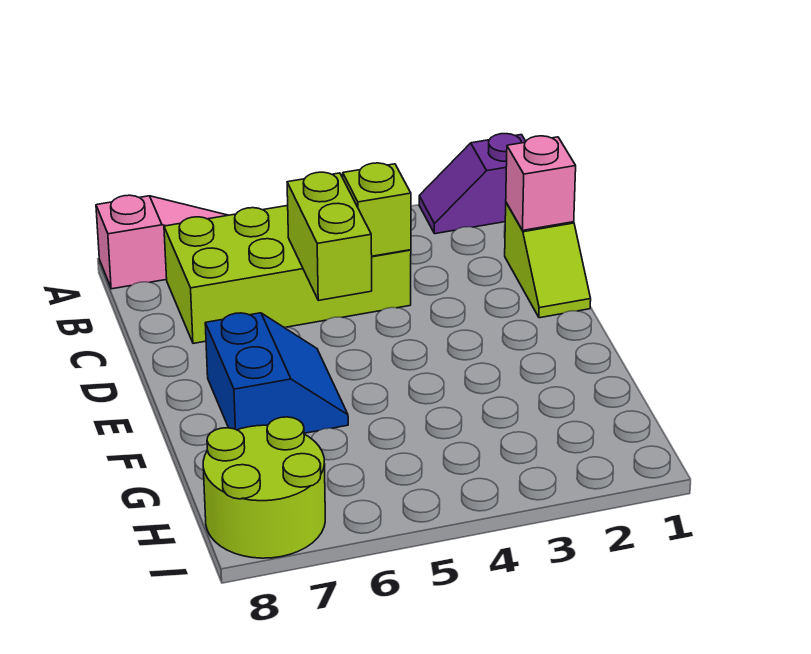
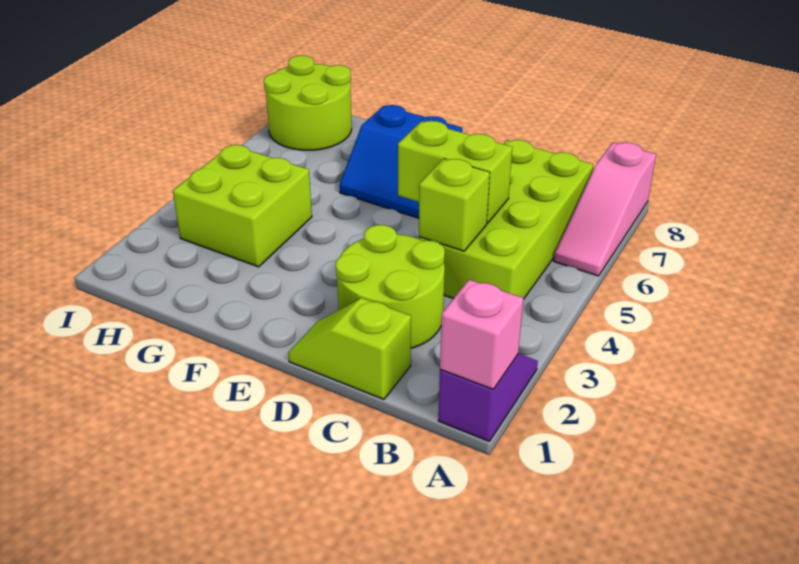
pink 1x1 brick [506,136,576,230] -> pink 1x1 brick moved to [440,280,523,389]
none -> lime 2x2 round brick [336,225,445,348]
none -> lime 2x2 brick [173,145,312,267]

